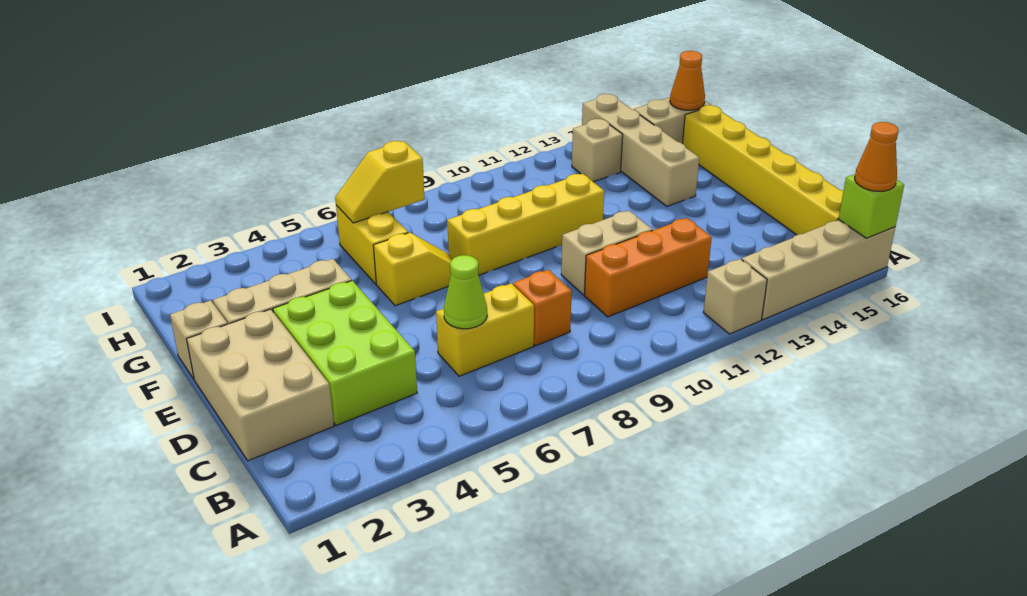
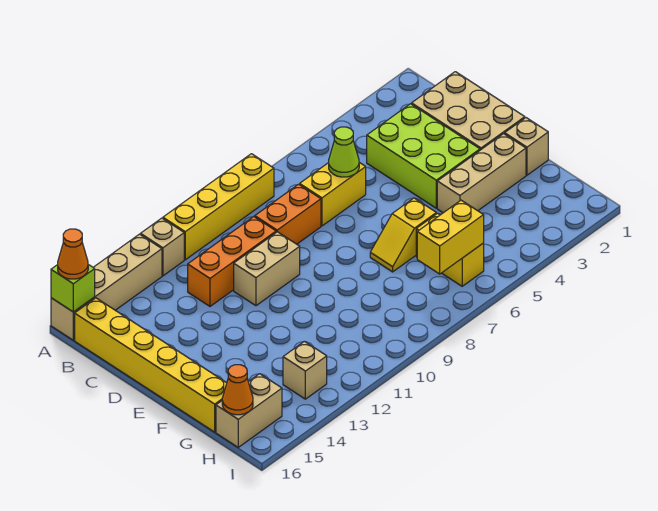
orange 1x1 brick [513,270,572,346] -> orange 1x2 brick [255,184,321,244]
yellow 1x4 brick [447,174,604,275] -> yellow 1x4 brick moved to [163,154,274,260]
tan 1x4 brick [582,94,699,206] -> none
yellow 1x2 slope [335,141,425,223] -> yellow 1x2 brick [417,200,484,274]

